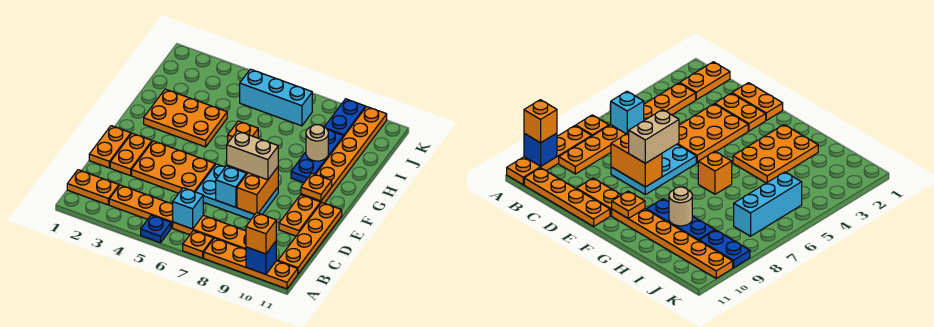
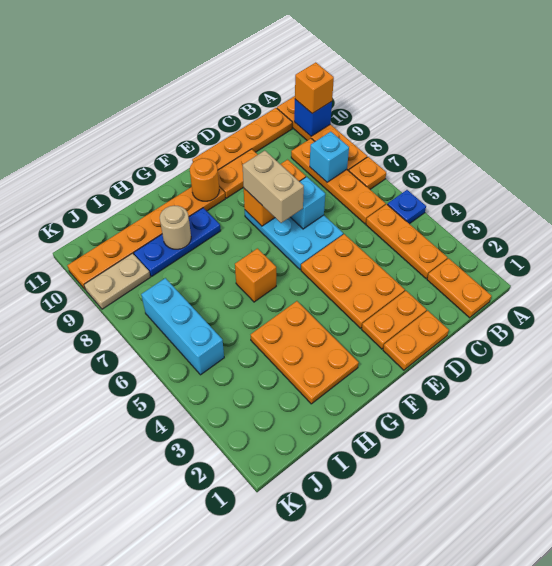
cyan 1x1 brick [173,188,203,229] -> cyan 1x1 brick moved to [310,132,349,182]
orange 1x1 plate [301,173,332,201] -> orange 1x1 round brick [190,158,219,201]
blue 1x2 plate [325,99,366,136] -> tan 1x2 plate [84,253,150,309]

